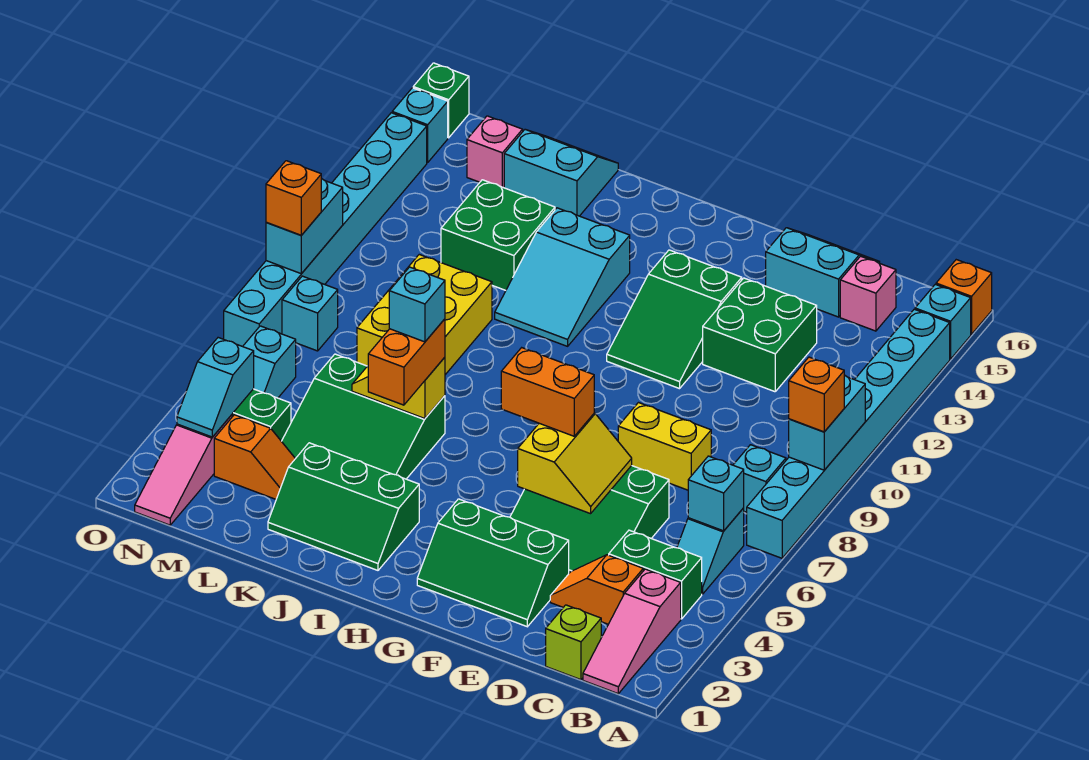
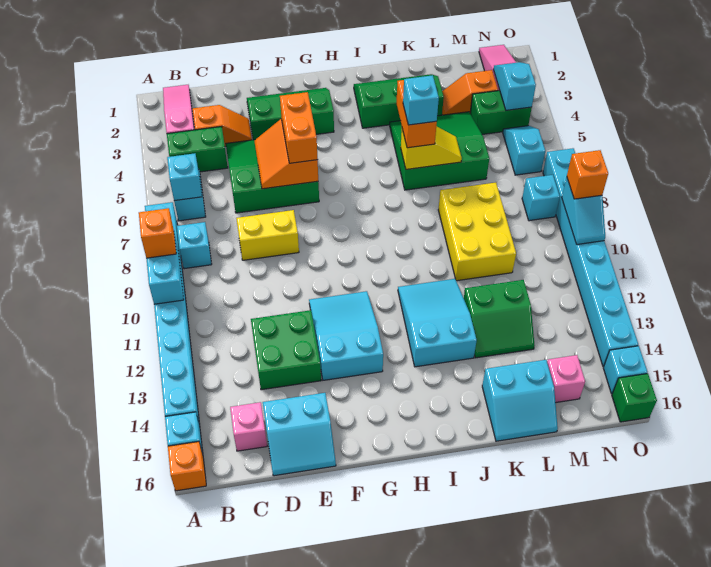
lime 1x1 brick [546,605,601,680] -> none
yellow 2x2 slope [518,413,632,514] -> orange 2x2 slope [254,119,318,189]
orange 1x2 brick [501,348,594,436] -> orange 1x2 brick turned to [280,92,318,163]
green 2x3 slope [607,250,742,389] -> cyan 2x3 slope [309,291,383,380]
green 2x2 brick [441,180,555,290] -> green 2x2 slope [464,280,535,358]
cyan 1x2 brick [266,178,343,274] -> cyan 1x2 slope [562,177,605,244]

